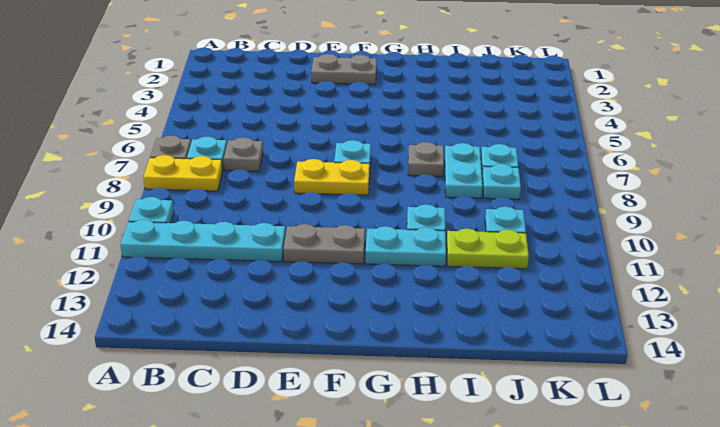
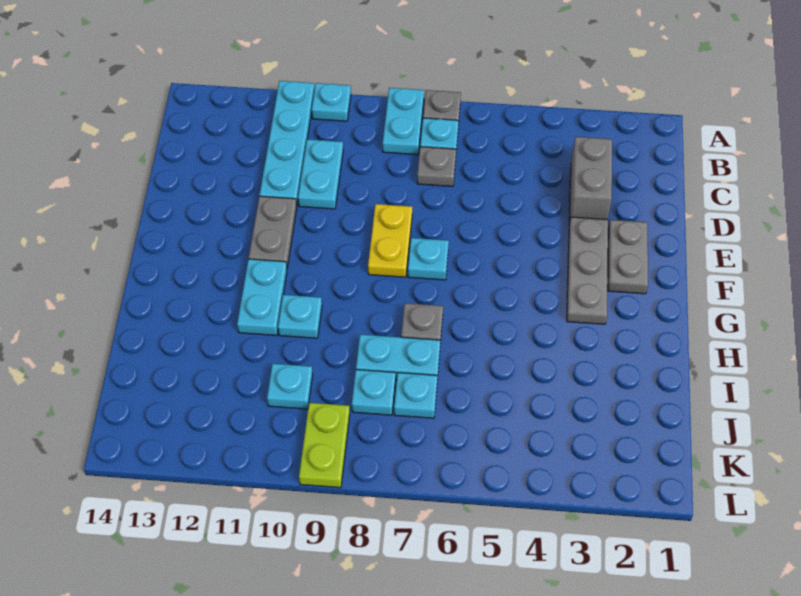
yellow 1x2 plate [143,155,222,191] -> cyan 1x2 plate [383,88,424,155]
none -> grey 1x2 brick [569,137,612,223]
none -> cyan 1x2 plate [298,139,343,209]
none -> grey 1x3 plate [567,217,608,324]
lime 1x2 plate [447,229,529,269] -> lime 1x2 plate moved to [299,403,350,488]

